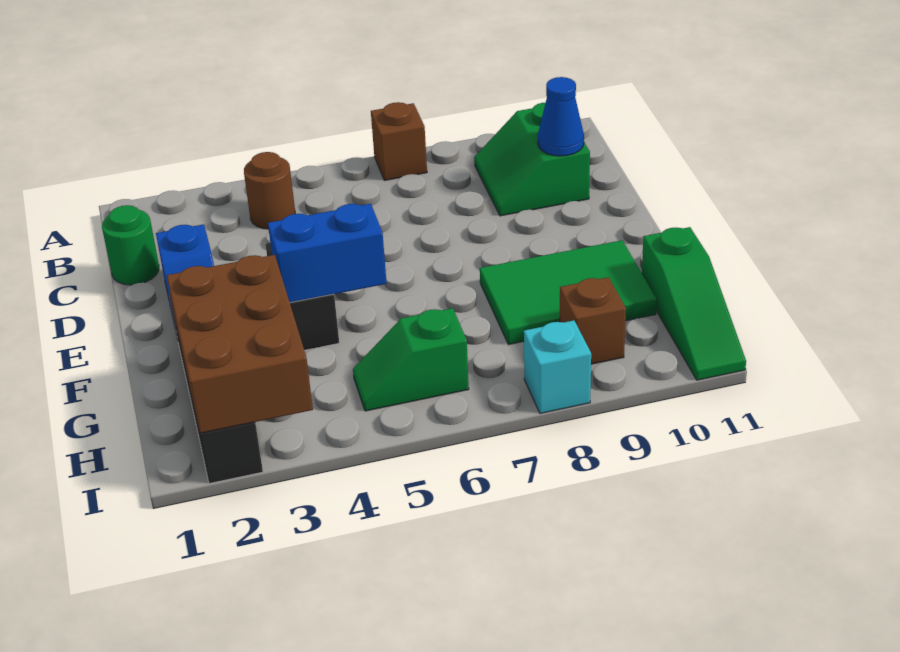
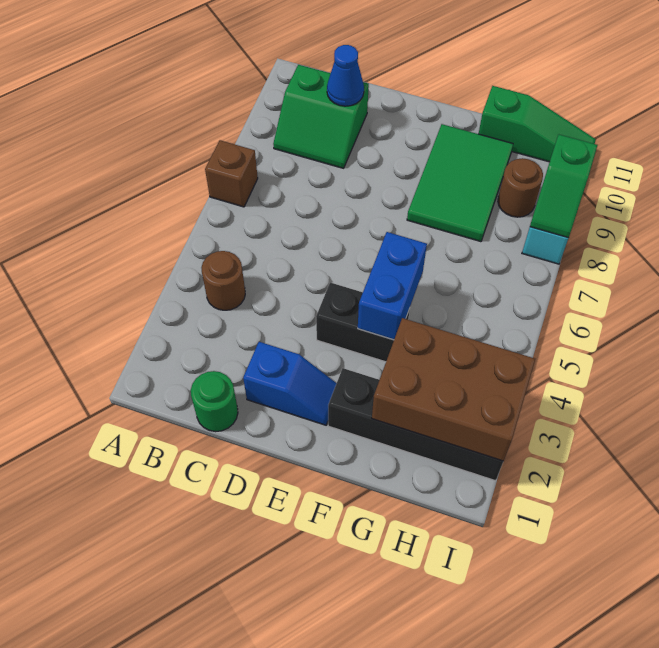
green 1x2 slope [353,308,469,411] -> green 1x2 slope moved to [530,135,598,238]
brown 1x1 brick [560,277,626,364] -> brown 1x1 round brick [498,158,543,217]

